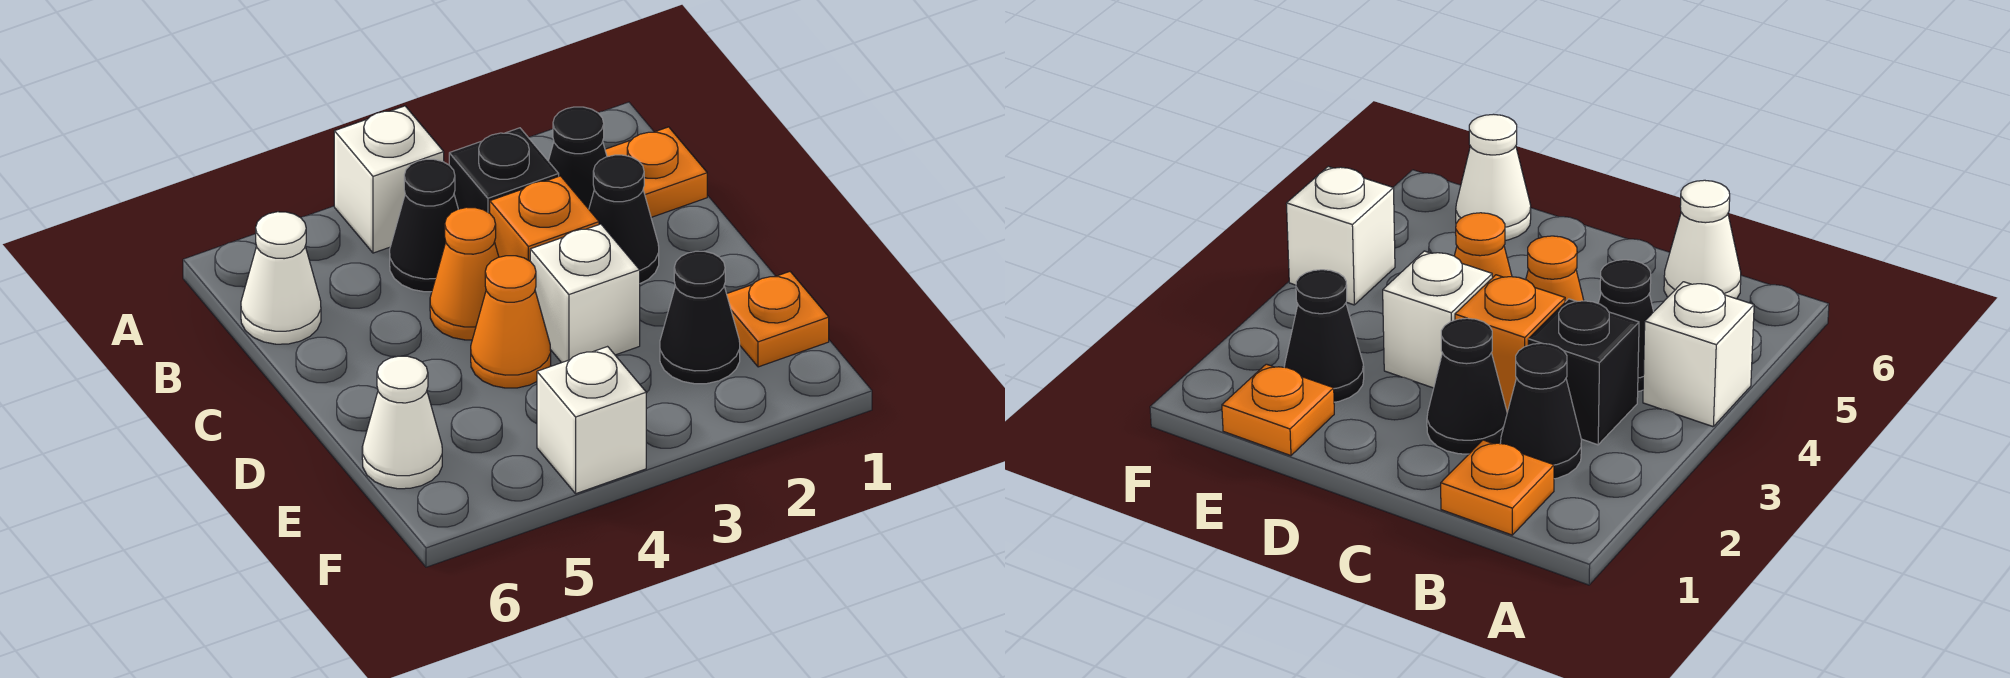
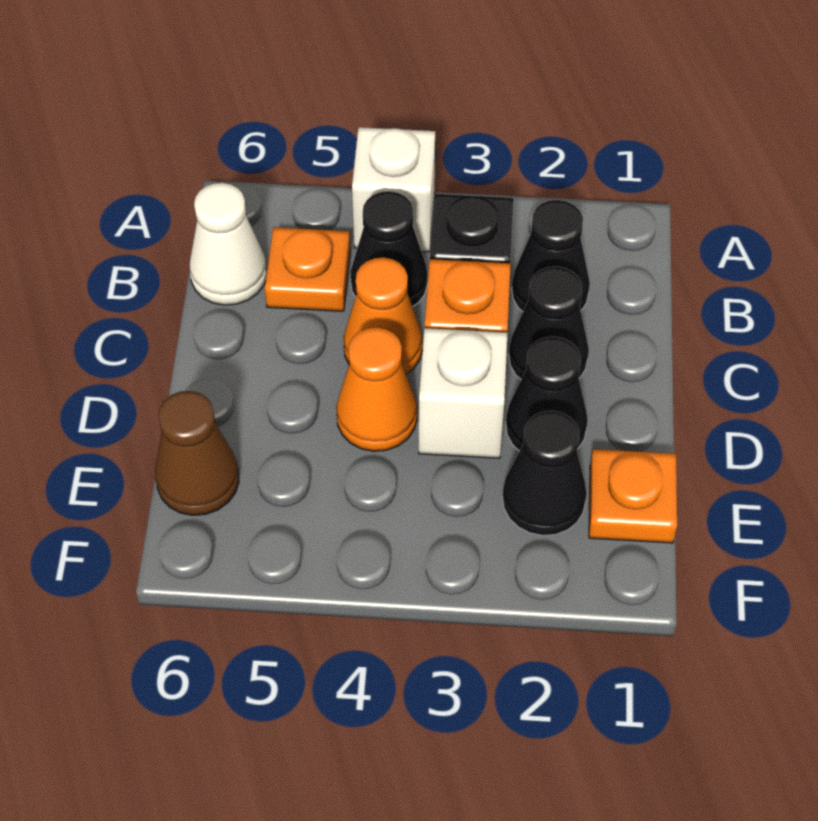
orange 1x1 plate [605,127,707,217] -> orange 1x1 plate moved to [265,227,350,311]
none -> black 1x1 cone [506,337,588,451]
white 1x1 cone [362,356,442,489] -> brown 1x1 cone [155,391,239,515]
white 1x1 brick [537,347,646,494] -> none

